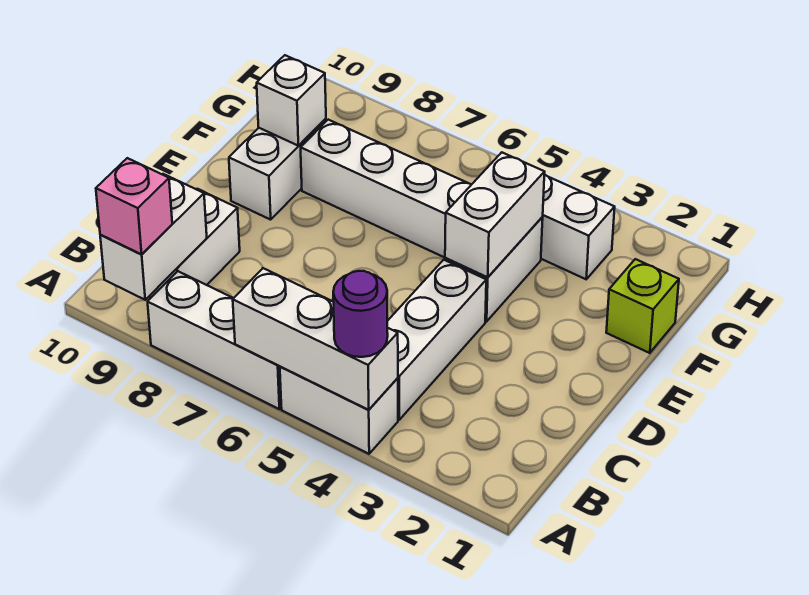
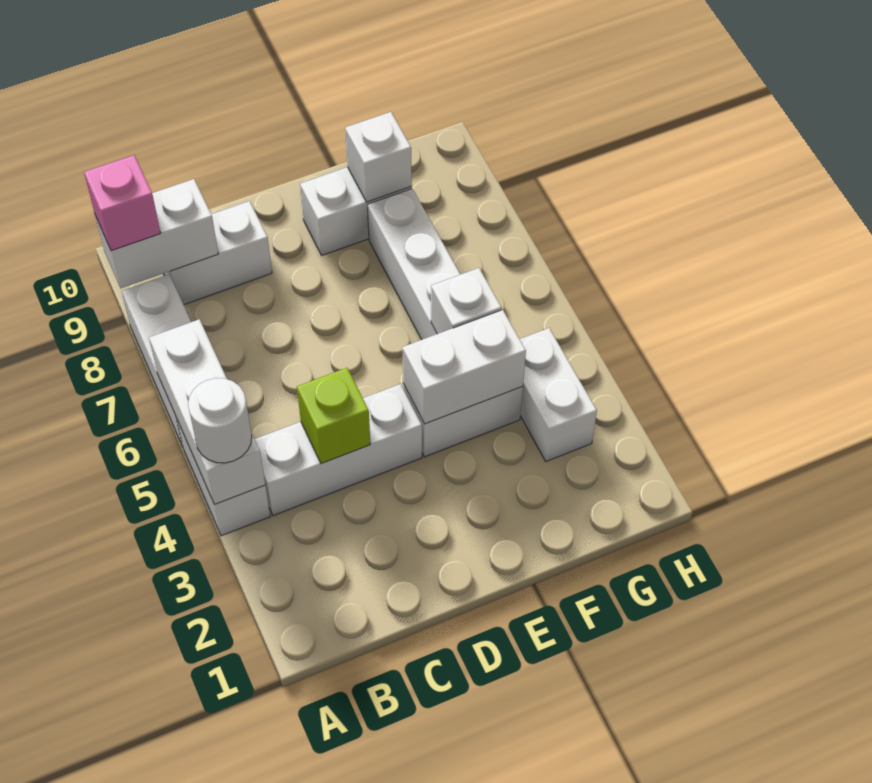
purple 1x1 round brick [333,271,388,357] -> white 1x1 round brick [188,378,252,463]
lime 1x1 brick [606,259,679,353] -> lime 1x1 brick moved to [297,368,370,464]
none -> white 1x1 brick [431,268,502,334]

